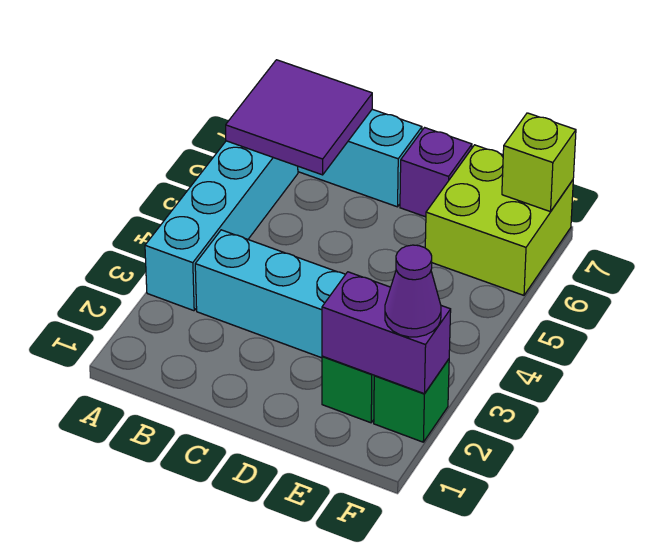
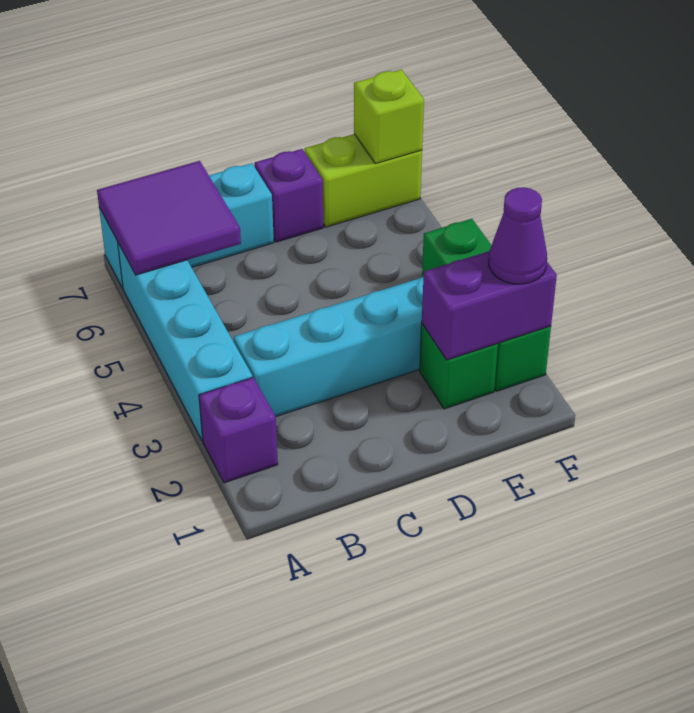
none -> purple 1x1 brick [199,377,278,483]
lime 2x2 brick [425,145,573,295] -> lime 1x2 brick [305,134,422,227]
green 1x1 brick [374,359,449,442] -> green 1x3 brick [422,219,551,391]

